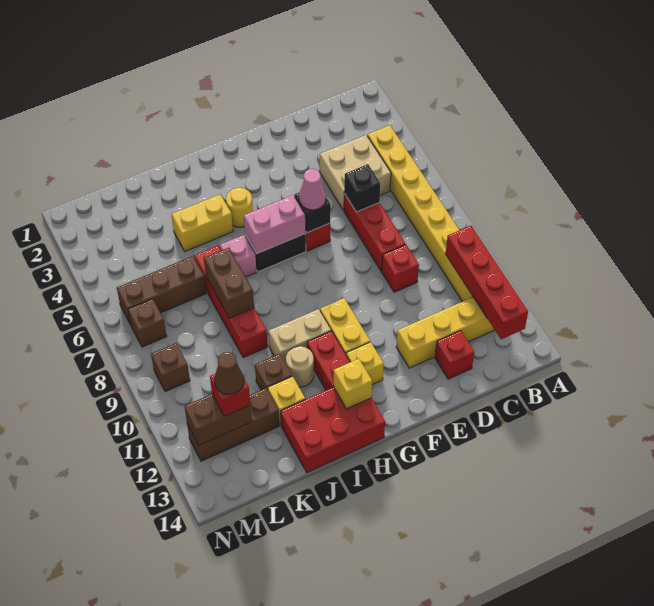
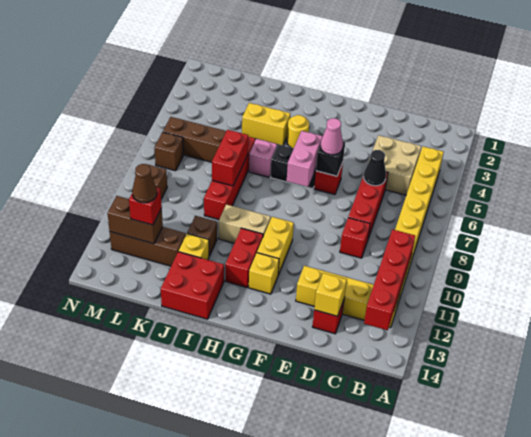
black 1x1 brick [344,164,380,212] -> black 1x1 cone [364,150,386,186]
pink 1x2 brick [244,195,306,254] -> pink 1x2 brick turned to [287,131,323,187]
red 2x3 brick [281,387,385,473] -> red 2x2 brick [161,252,224,319]
yellow 1x1 brick [334,359,372,409] -> yellow 1x1 brick moved to [314,273,347,316]
tan 1x1 round brick [286,346,314,387] -> none
brown 1x2 brick [204,248,254,318] -> red 1x2 brick [212,130,248,186]

